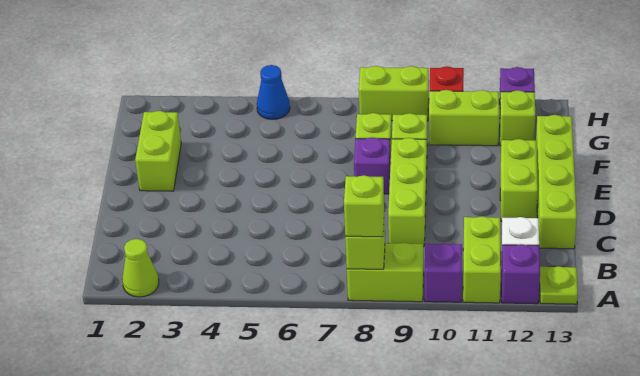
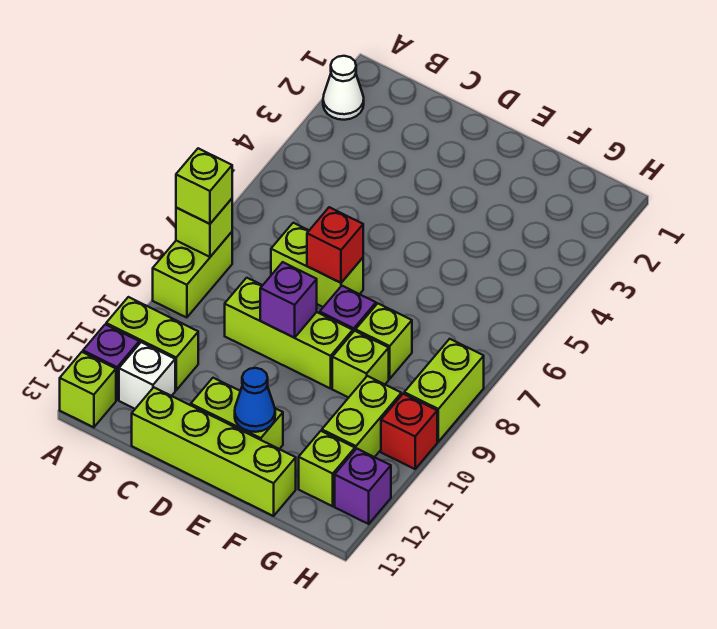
lime 1x1 cone [122,239,159,297] -> white 1x1 cone [323,56,364,120]
purple 1x1 brick [425,243,462,302] -> purple 1x1 brick moved to [260,262,317,338]
lime 1x1 plate [540,266,578,304] -> lime 1x1 brick [60,352,116,427]
none -> red 1x1 brick [307,207,363,283]
lime 1x2 brick [135,111,181,191] -> lime 1x2 brick moved to [271,223,363,307]
blue 1x1 cone [257,65,290,119] -> blue 1x1 cone moved to [235,368,275,432]

